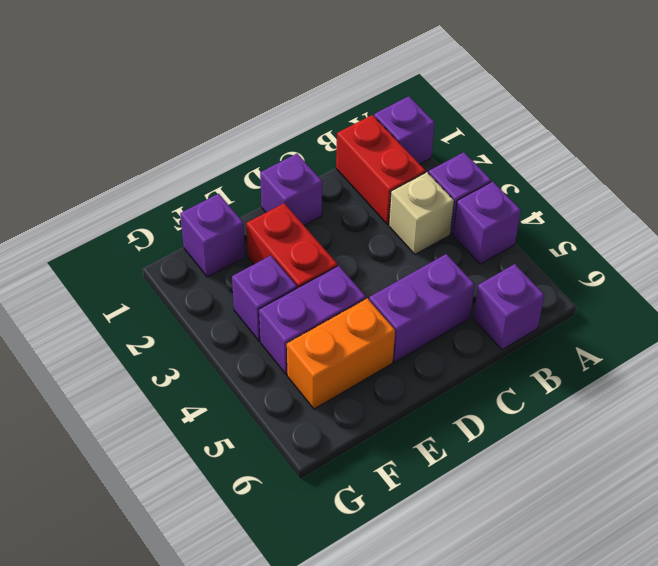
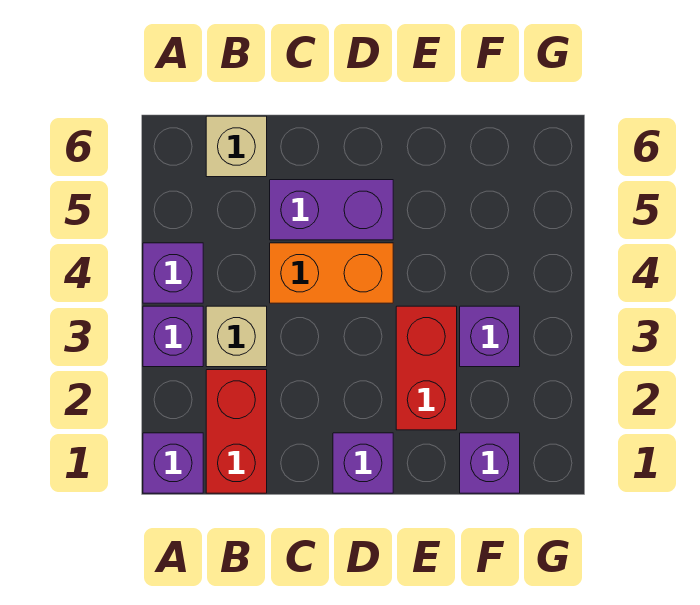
purple 1x1 brick [473,264,544,350] -> tan 1x1 brick [206,116,267,177]
purple 1x2 brick [259,266,366,375] -> none
orange 1x2 brick [287,298,395,409] -> orange 1x2 brick moved to [270,243,393,303]

